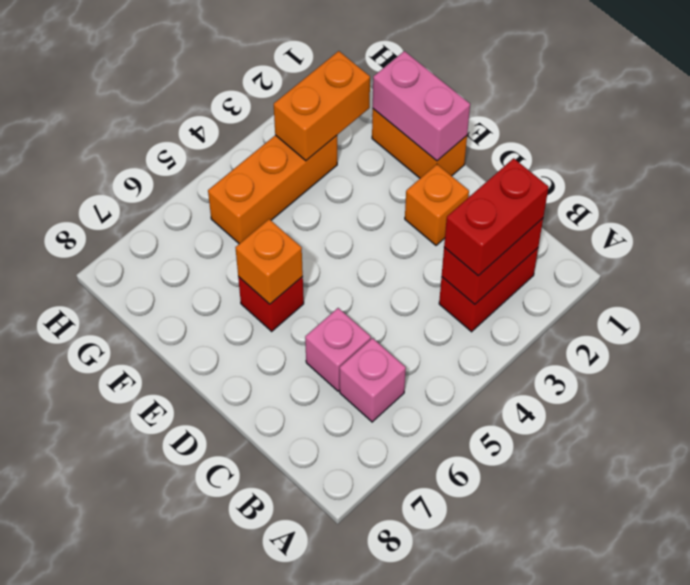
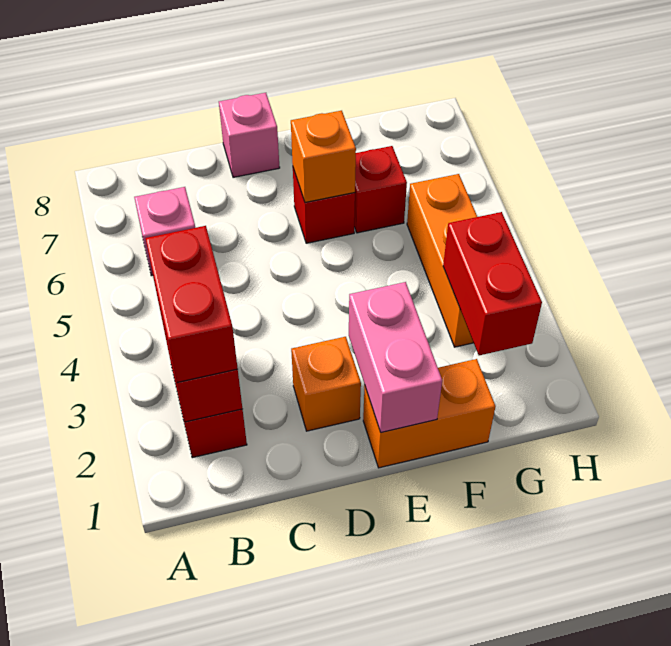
pink 1x1 brick [305,308,371,391] -> pink 1x1 brick moved to [219,93,280,177]
pink 1x2 brick [373,51,470,161] -> pink 1x2 brick turned to [349,282,442,433]
none -> red 1x1 brick [354,146,407,233]
orange 1x2 brick [274,51,370,161] -> red 1x2 brick [443,212,542,355]

